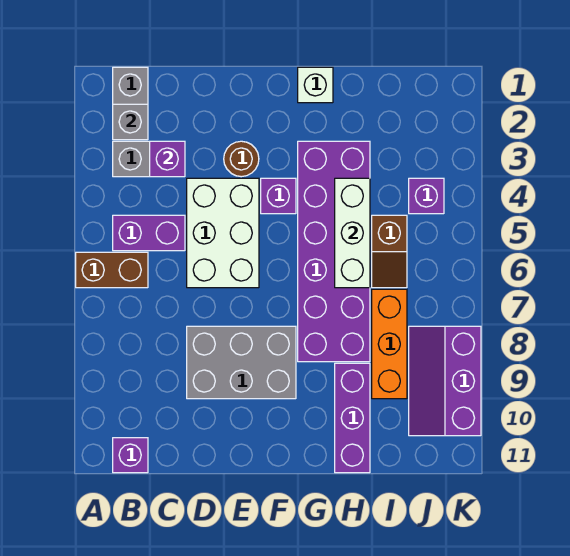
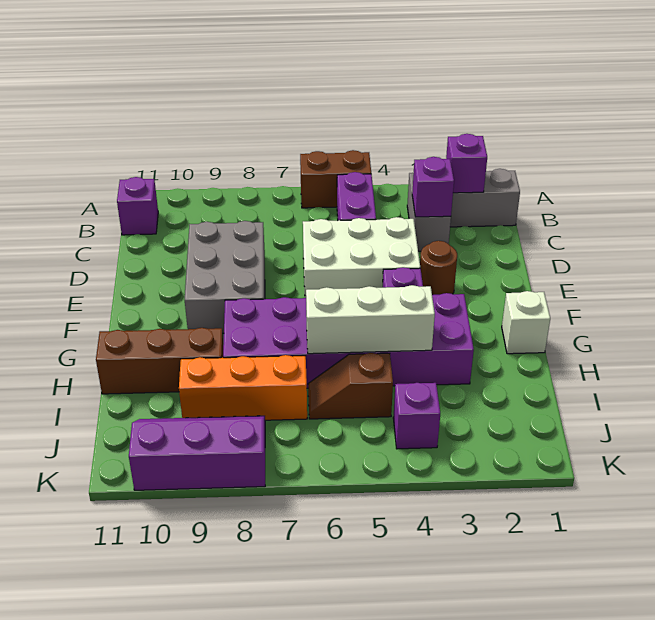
brown 1x2 brick [76,252,148,288] -> brown 1x2 brick turned to [300,150,371,208]
grey 1x1 brick [113,104,148,140] -> purple 1x1 brick [446,134,487,193]
purple 1x3 brick [335,363,370,473] -> brown 1x3 brick [96,328,223,394]

